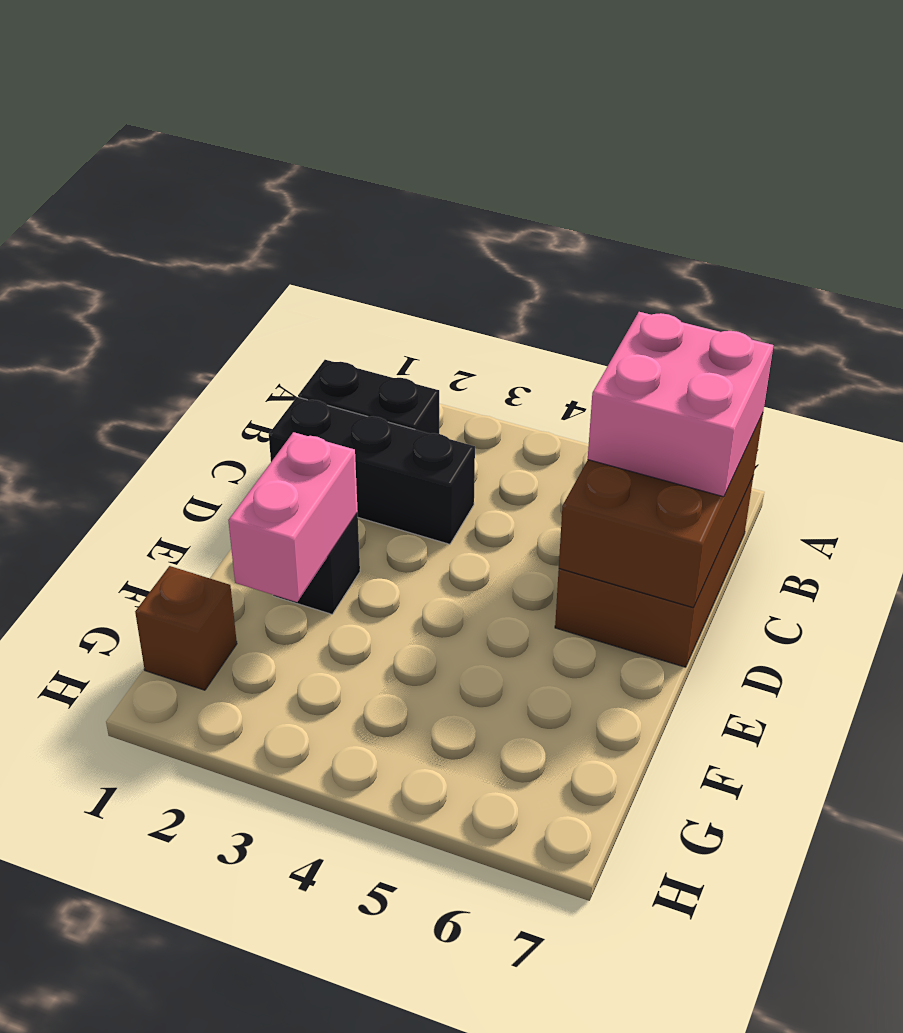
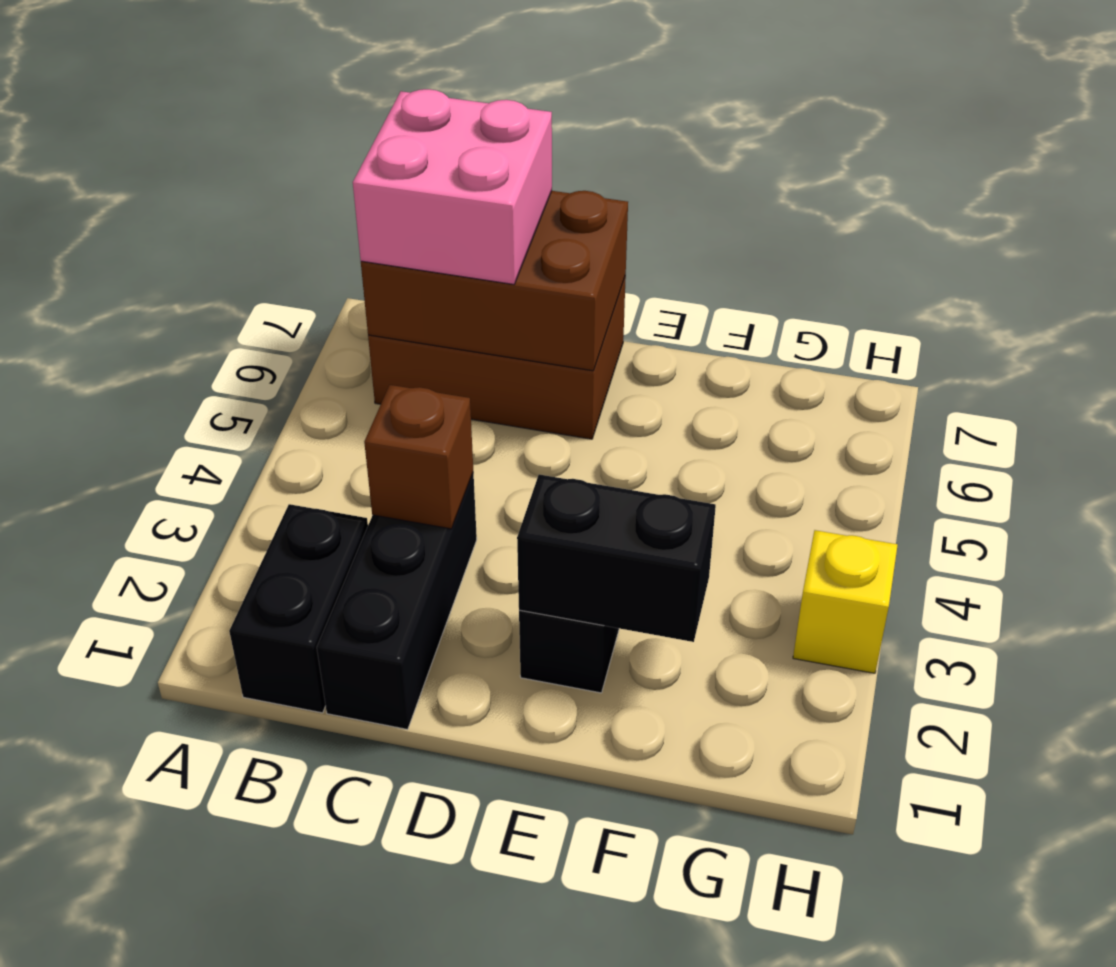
pink 1x2 brick [228,432,358,602] -> black 1x2 brick [517,474,716,642]
brown 1x1 brick [135,566,237,690] -> brown 1x1 brick moved to [364,385,473,529]
none -> yellow 1x1 brick [793,530,898,673]

